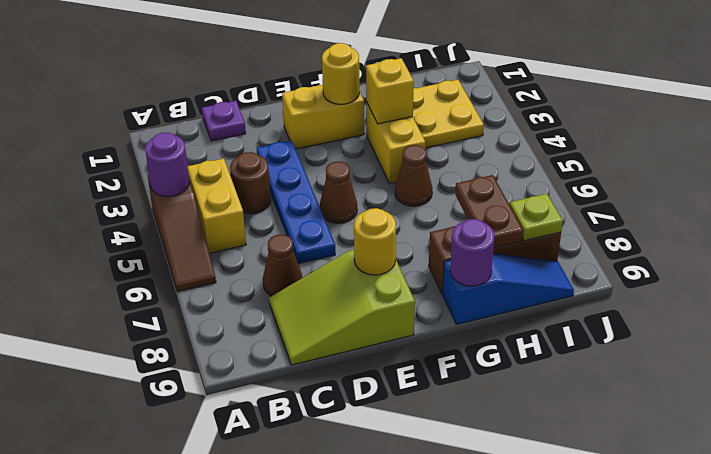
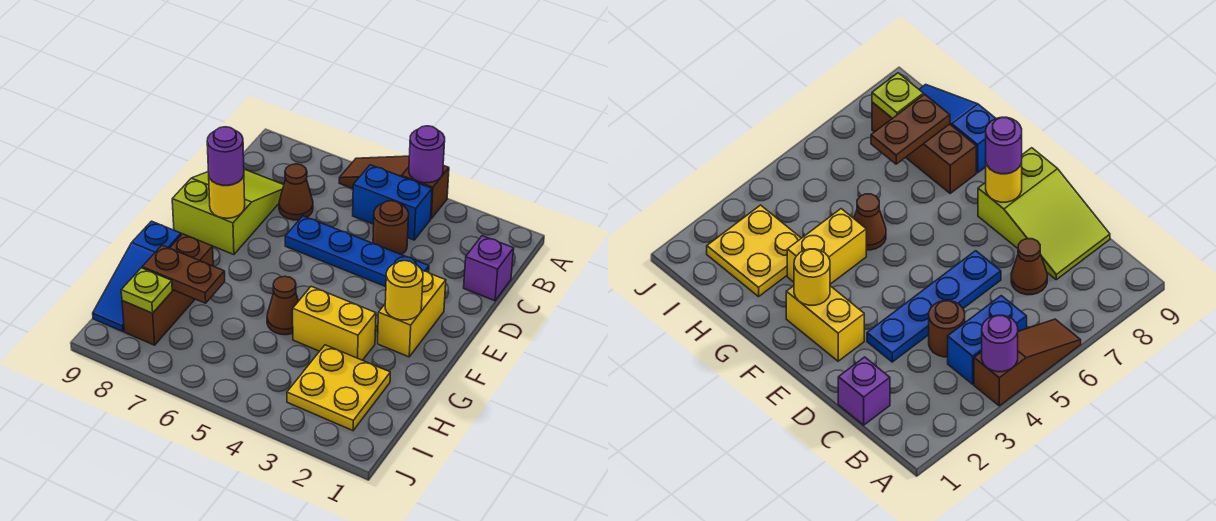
yellow 1x2 brick [187,159,246,253] -> blue 1x2 brick [353,165,432,240]
purple 1x1 plate [202,101,246,141] -> purple 1x1 brick [464,236,514,301]
brown 1x1 cone [320,162,357,223] -> none
yellow 1x1 brick [366,58,414,124] -> none
purple 1x1 round brick [450,219,495,286] -> purple 1x1 round brick moved to [207,127,244,185]

